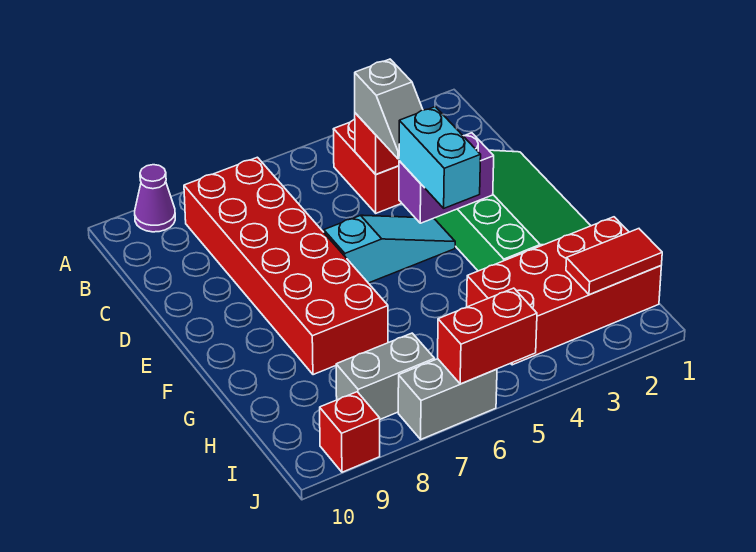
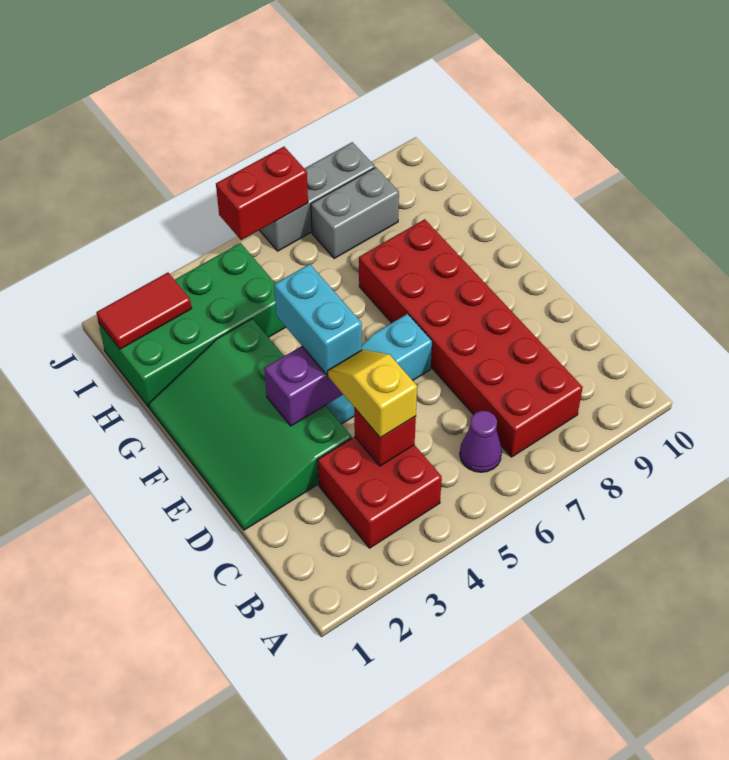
purple 1x1 cone [135,165,175,232] -> purple 1x1 cone moved to [460,411,502,472]
grey 1x2 slope [355,59,423,159] -> yellow 1x2 slope [328,350,417,438]
red 2x4 brick [467,217,661,365] -> green 2x4 brick [99,243,286,407]
grey 1x2 brick [398,359,497,439] -> grey 1x3 brick [259,142,375,251]
red 1x1 brick [320,392,380,472] -> none

